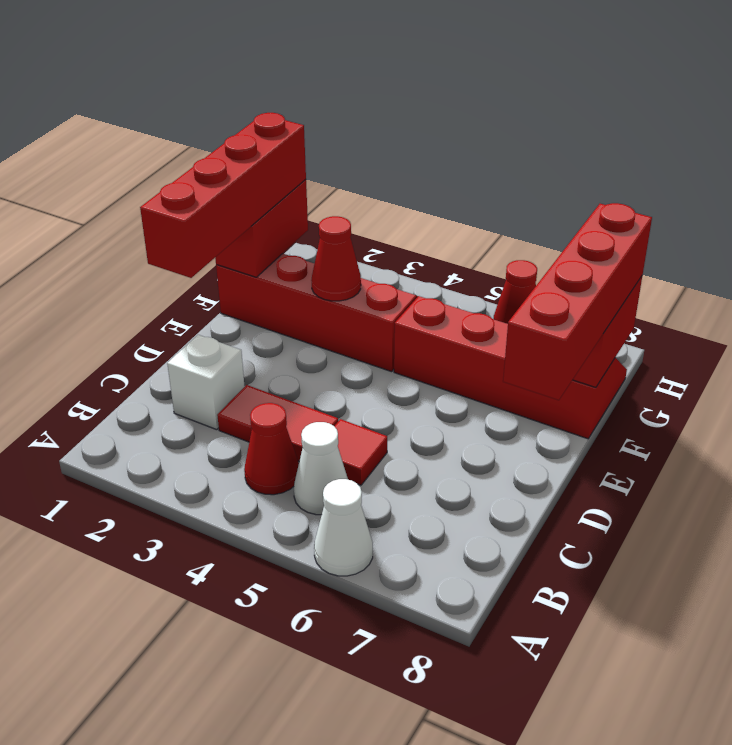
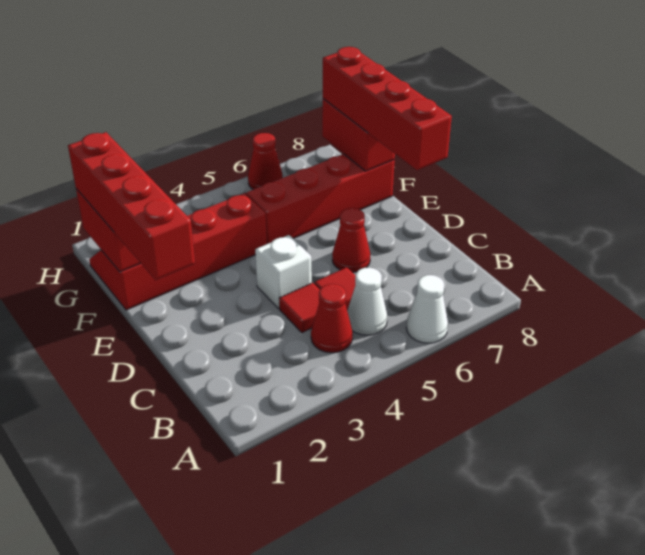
white 1x1 brick [167,335,245,430] -> white 1x1 brick moved to [255,235,312,309]
red 1x2 tile [217,385,338,461] -> red 1x1 tile [279,283,320,333]
red 1x1 cone [311,216,361,301] -> red 1x1 cone moved to [332,208,370,272]

